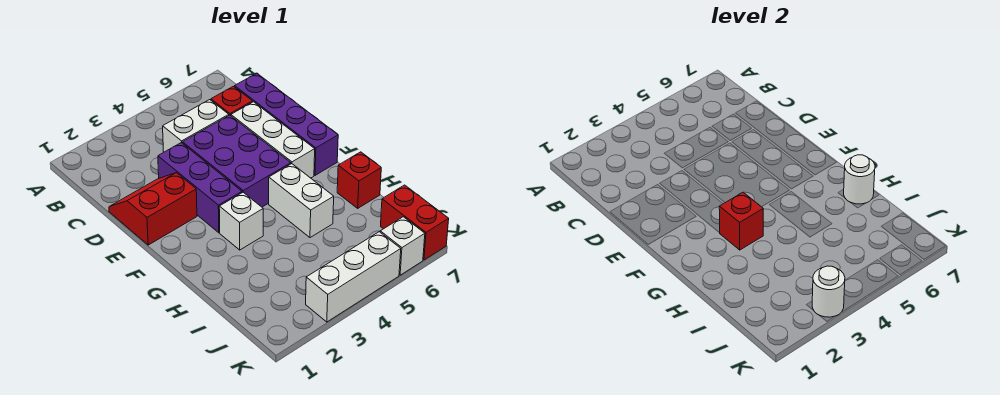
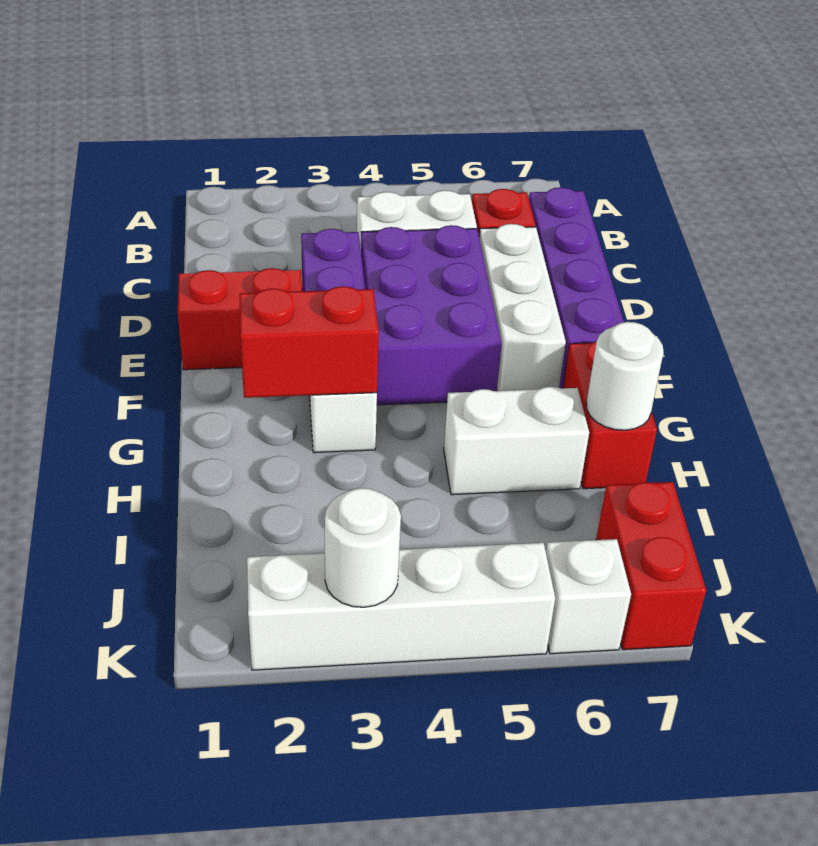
red 1x1 brick [719,192,763,250] -> red 1x2 brick [240,286,379,398]
white 1x2 brick [269,164,334,238] -> white 1x2 brick turned to [444,387,589,495]
red 1x1 brick [337,152,381,208] -> red 1x2 brick [563,341,657,489]
white 1x3 brick [306,232,401,322] -> white 1x4 brick [247,543,555,670]

